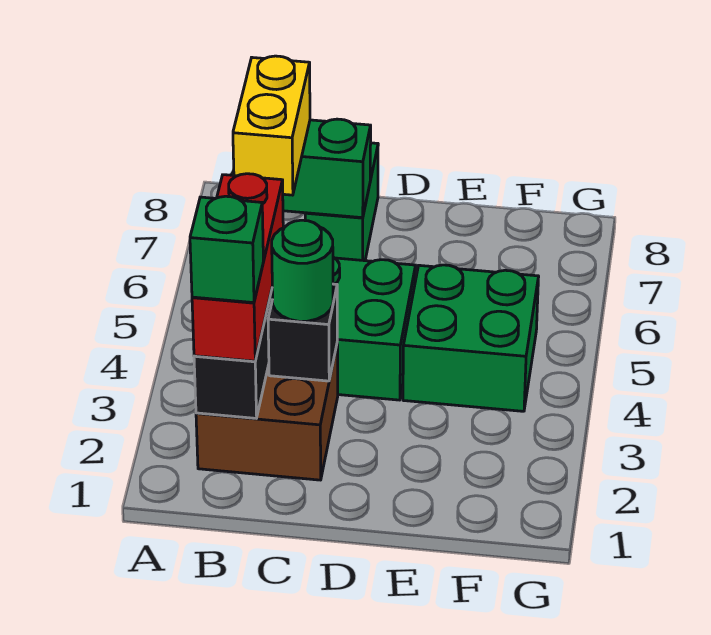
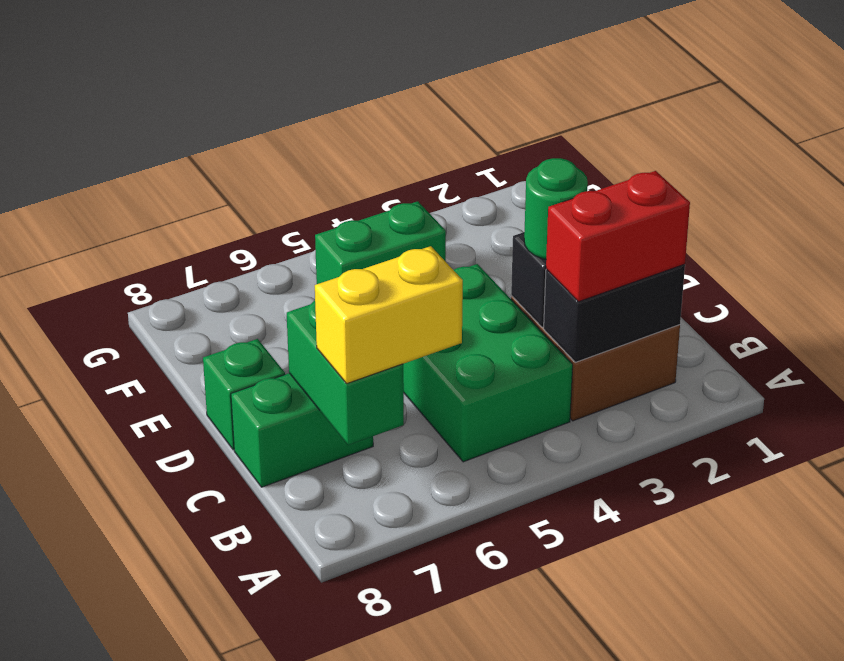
red 1x3 brick [192,174,283,361] -> red 1x2 brick [546,171,690,302]
green 1x1 brick [190,196,263,303] -> green 1x1 brick moved to [203,339,285,450]
green 2x2 brick [403,265,539,411] -> green 1x2 brick [315,201,446,284]

